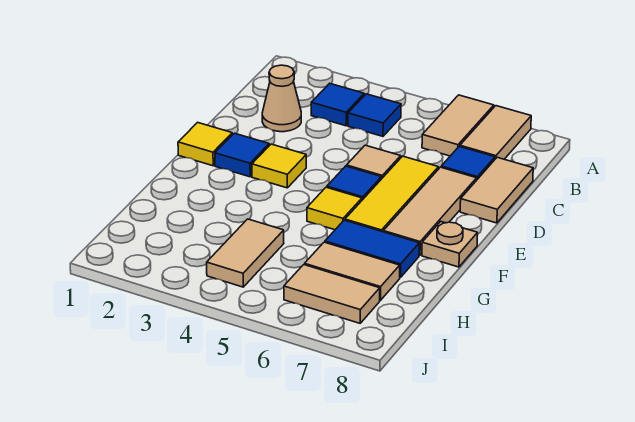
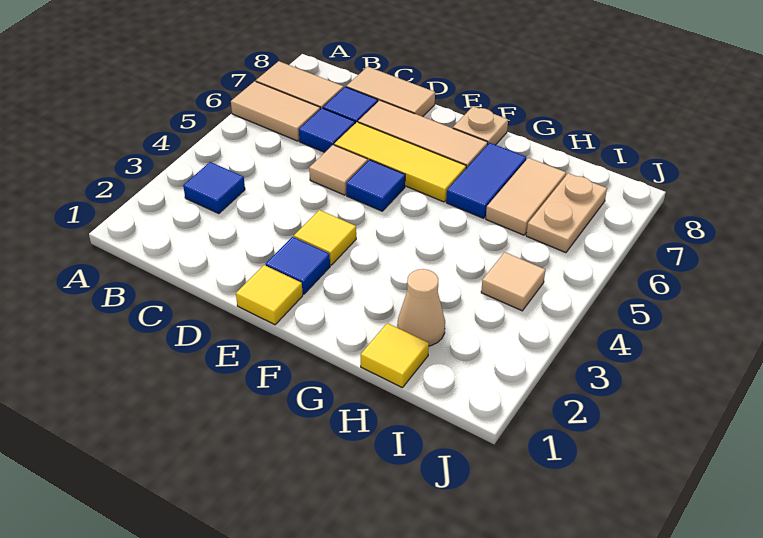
blue 1x1 tile [348,94,401,136] -> blue 1x1 tile moved to [299,108,355,152]
tan 1x1 cone [262,65,301,132] -> tan 1x1 cone moved to [397,269,445,346]
yellow 1x1 tile [307,187,362,230] -> yellow 1x1 tile moved to [361,323,429,388]
tan 1x2 tile [207,219,284,287] -> tan 1x1 tile [481,252,545,311]
tan 1x2 tile [284,265,380,323] -> tan 1x2 plate [526,173,607,253]

